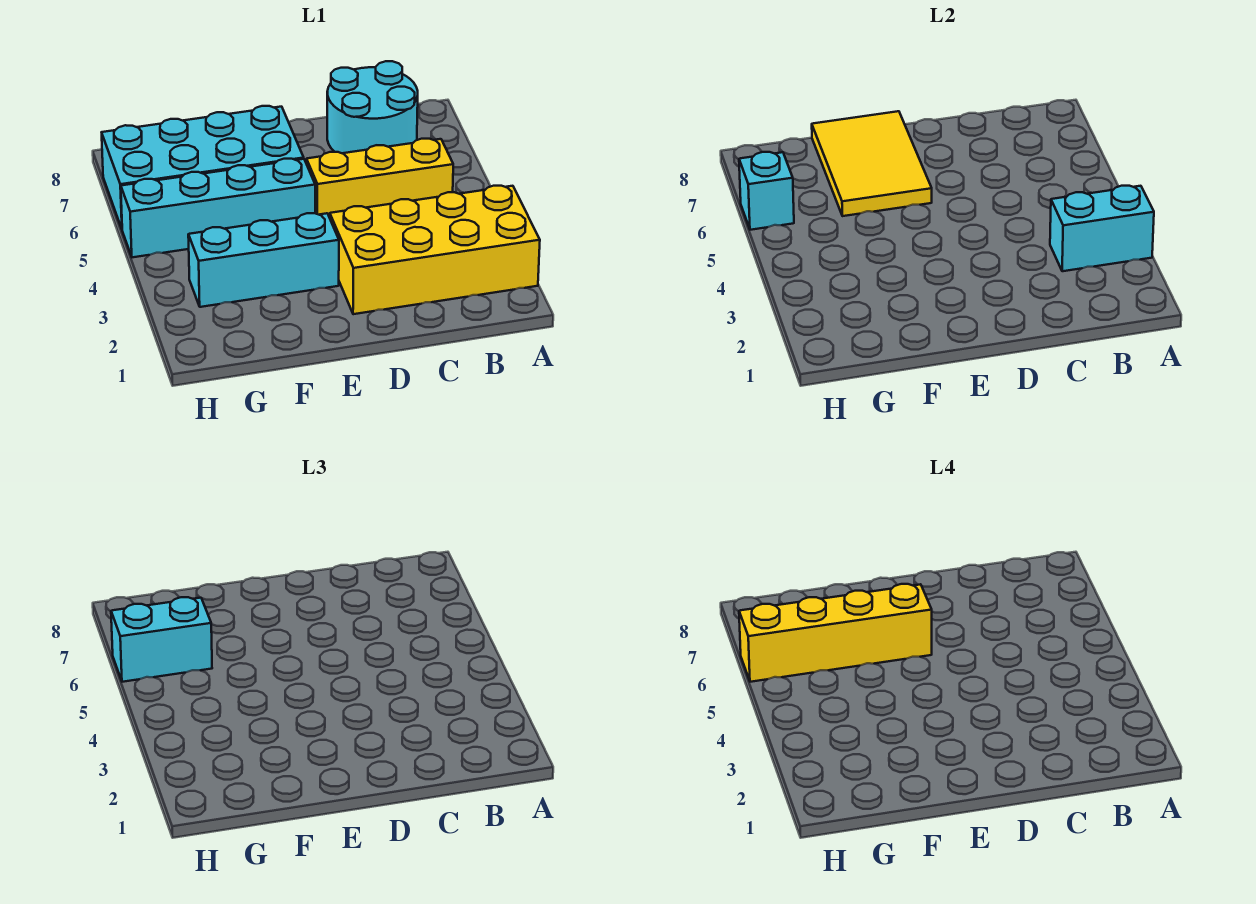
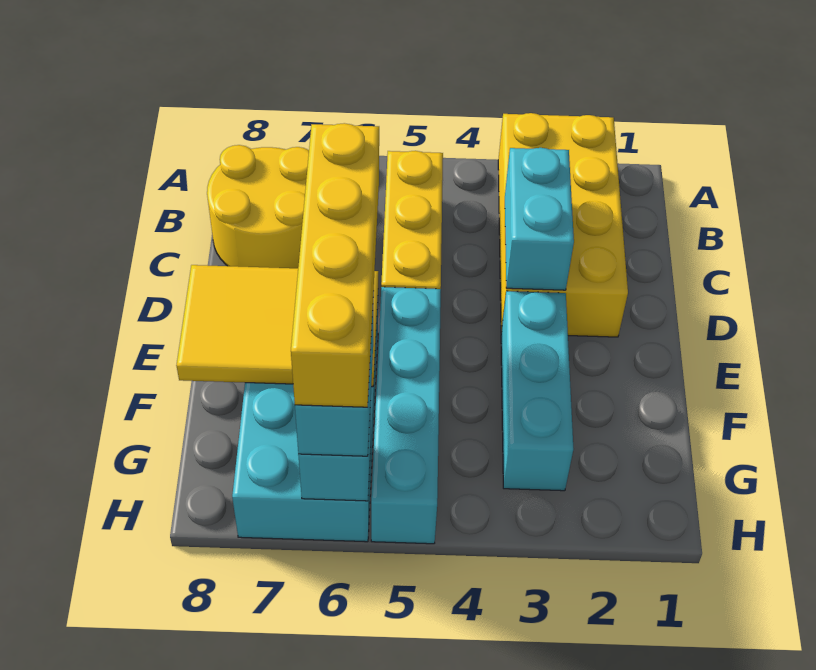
cyan 1x2 brick [1050,186,1154,271] -> cyan 1x2 brick moved to [505,148,574,290]
cyan 2x2 round brick [327,61,418,153] -> yellow 2x2 round brick [207,145,309,268]

